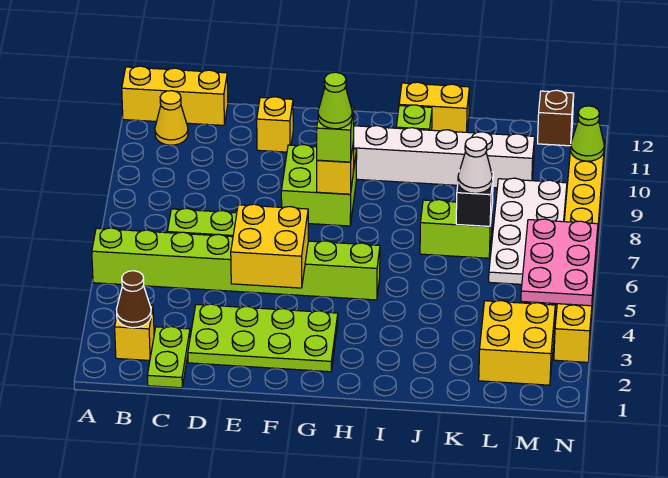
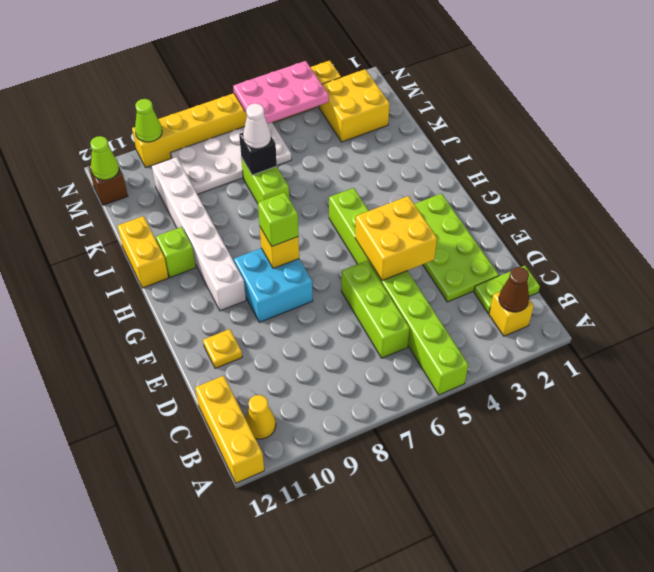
yellow 1x1 brick [257,97,293,152] -> yellow 1x1 plate [203,329,242,368]
lime 2x2 brick [281,145,357,226] -> cyan 2x2 brick [234,248,313,322]
lime 1x1 cone [318,72,352,129] -> lime 1x1 cone moved to [90,136,119,180]

